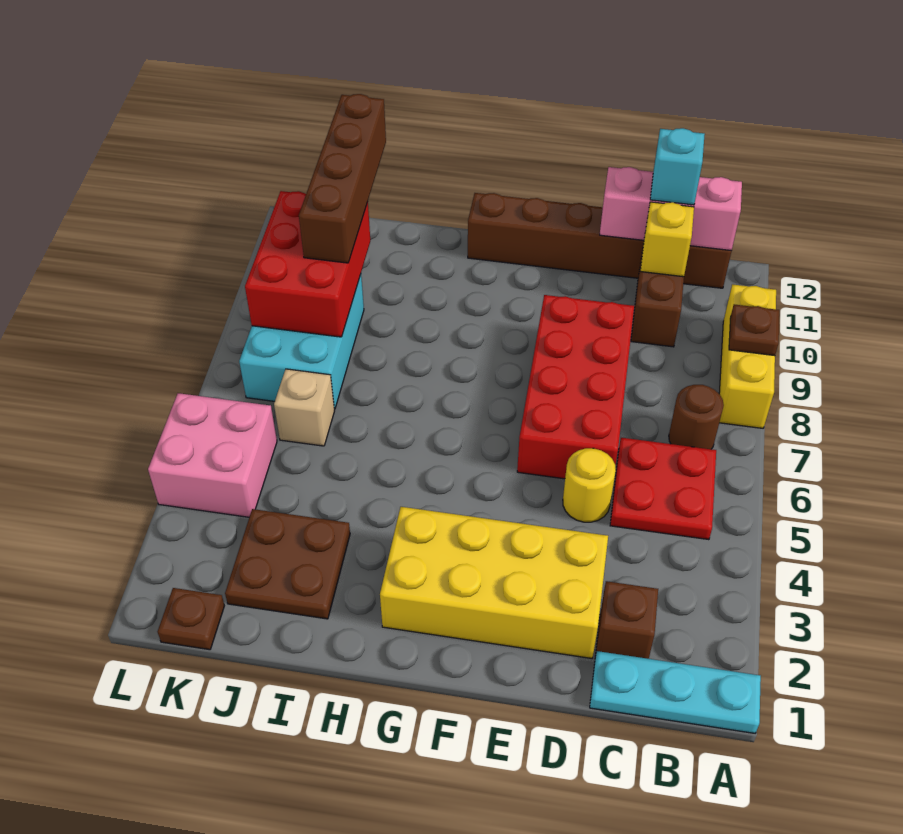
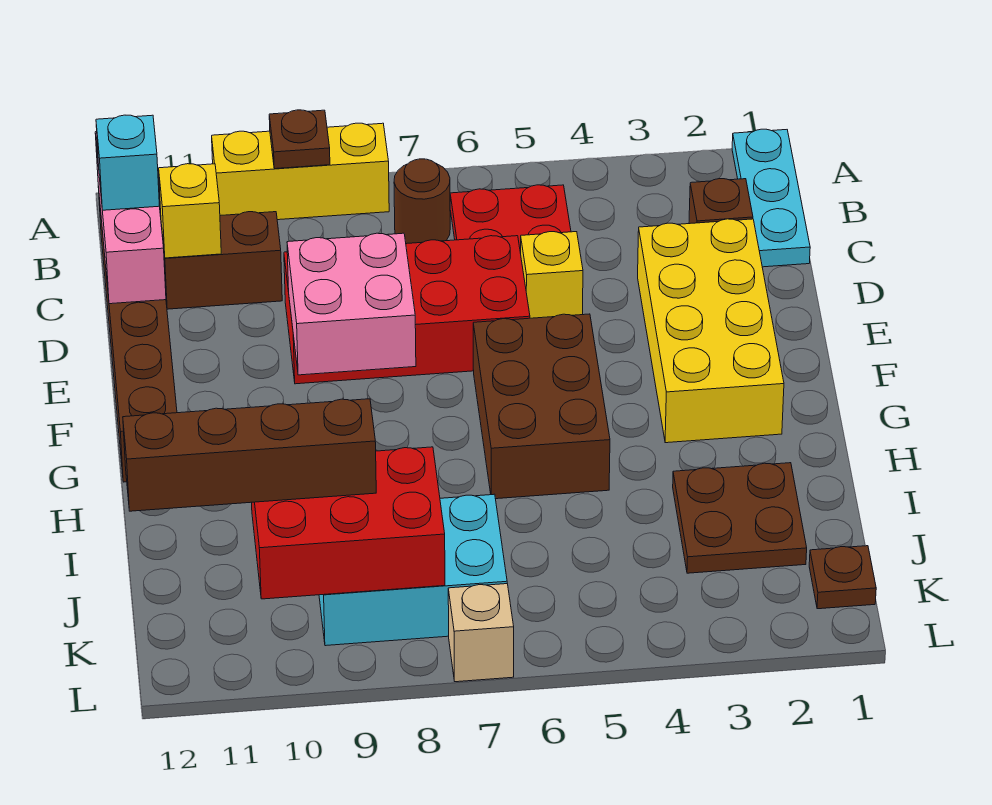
yellow 1x1 round brick [563,448,616,522] -> yellow 1x1 brick [521,232,583,318]
none -> brown 2x3 brick [473,314,610,499]
tan 1x1 brick [274,369,334,446] -> tan 1x1 brick moved to [448,584,514,682]
pink 2x2 brick [148,393,277,517] -> pink 2x2 brick moved to [287,233,416,375]

